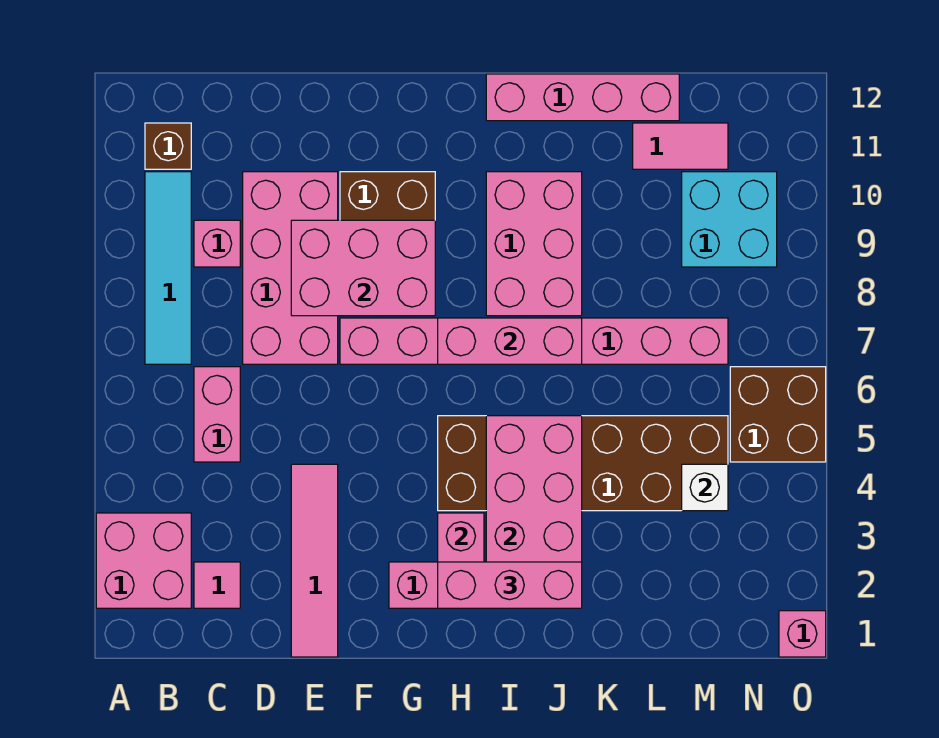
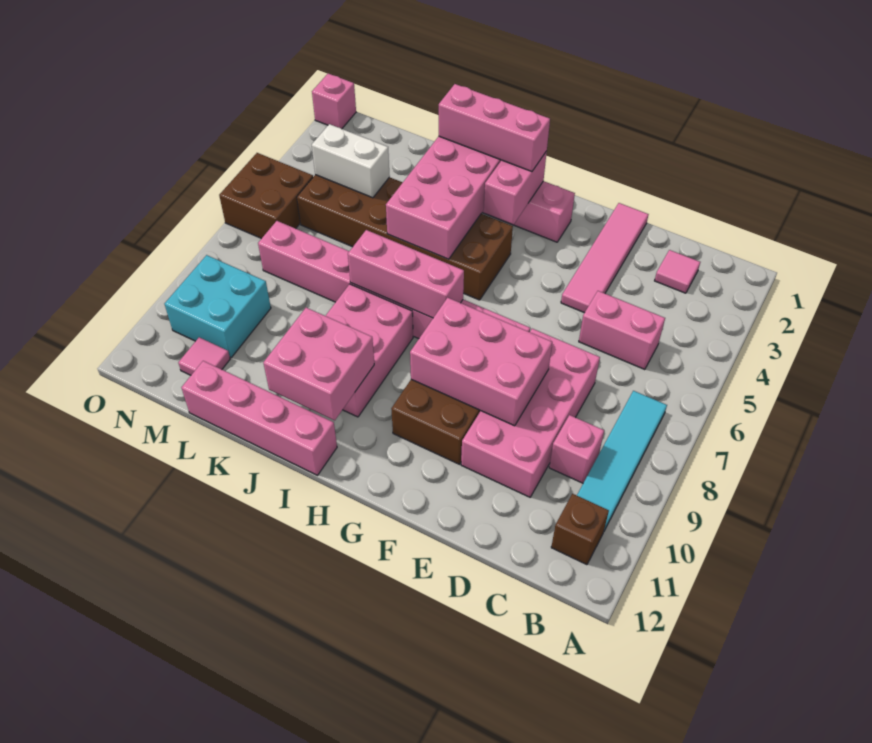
pink 2x2 brick [96,513,191,608] -> pink 2x2 brick moved to [263,308,374,420]
pink 1x2 brick [194,367,240,462] -> pink 1x2 brick turned to [579,291,665,370]
pink 1x2 tile [633,123,728,169] -> pink 1x1 tile [178,337,230,375]
white 1x1 brick [682,464,728,511] -> white 1x2 brick [312,124,390,198]

